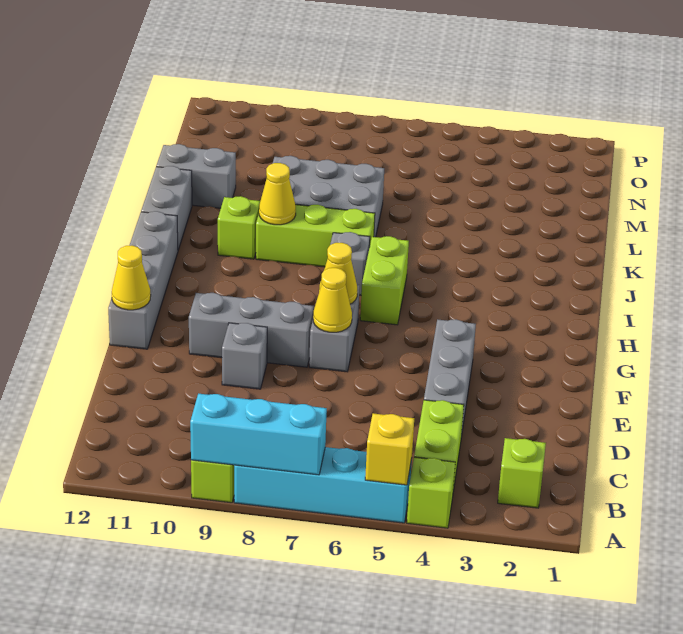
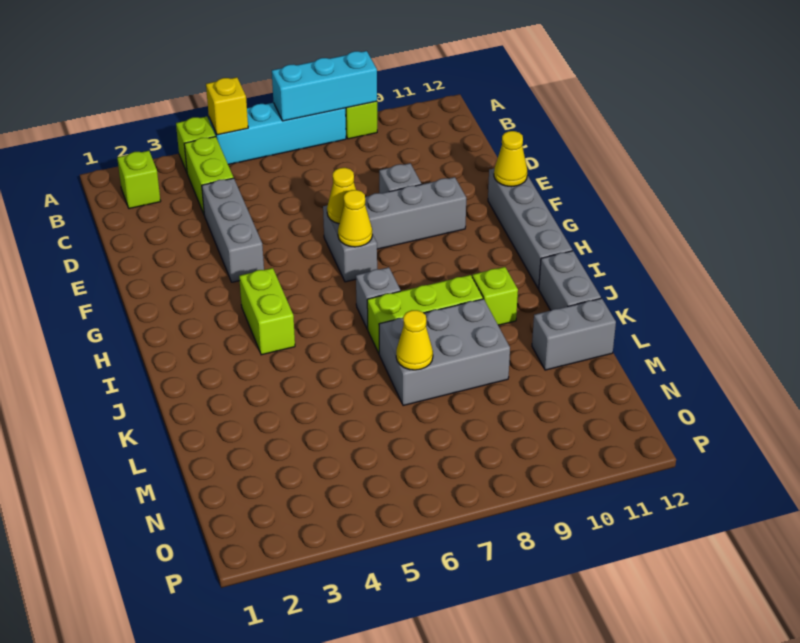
lime 1x2 brick [360,236,409,325] -> lime 1x2 brick moved to [239,268,295,355]
yellow 1x1 cone [259,163,296,225] -> yellow 1x1 cone moved to [396,310,433,370]

